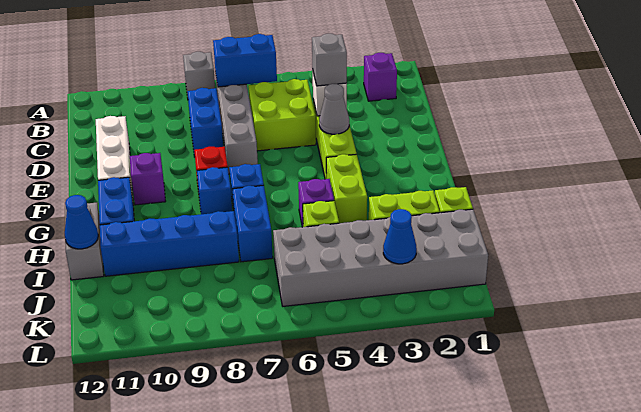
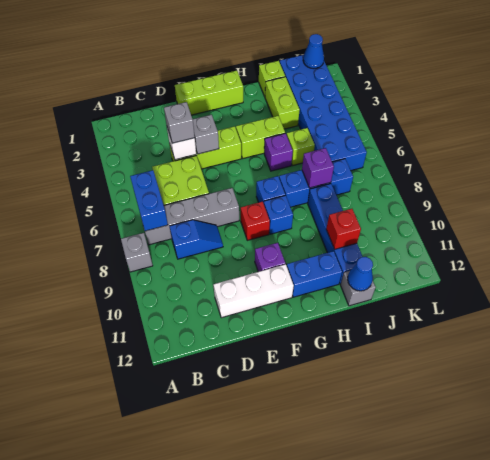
purple 1x1 brick [364,53,397,101] -> purple 1x1 brick moved to [302,148,334,188]
blue 1x2 brick [187,88,223,157] -> blue 1x2 slope [169,220,223,259]
none -> lime 1x3 brick [175,71,243,115]
grey 1x1 cone [319,84,349,134] -> grey 1x1 brick [193,115,219,154]
blue 1x2 brick [232,185,273,262] -> blue 1x3 brick [279,159,353,207]
grey 1x2 brick [65,203,104,280] -> grey 1x1 brick [341,271,376,306]
none -> red 1x1 brick [326,209,361,249]
grey 2x6 brick [273,209,488,306] -> blue 2x6 brick [280,55,367,171]
blue 1x1 cone [383,209,417,264] -> blue 1x1 cone moved to [303,34,324,69]

